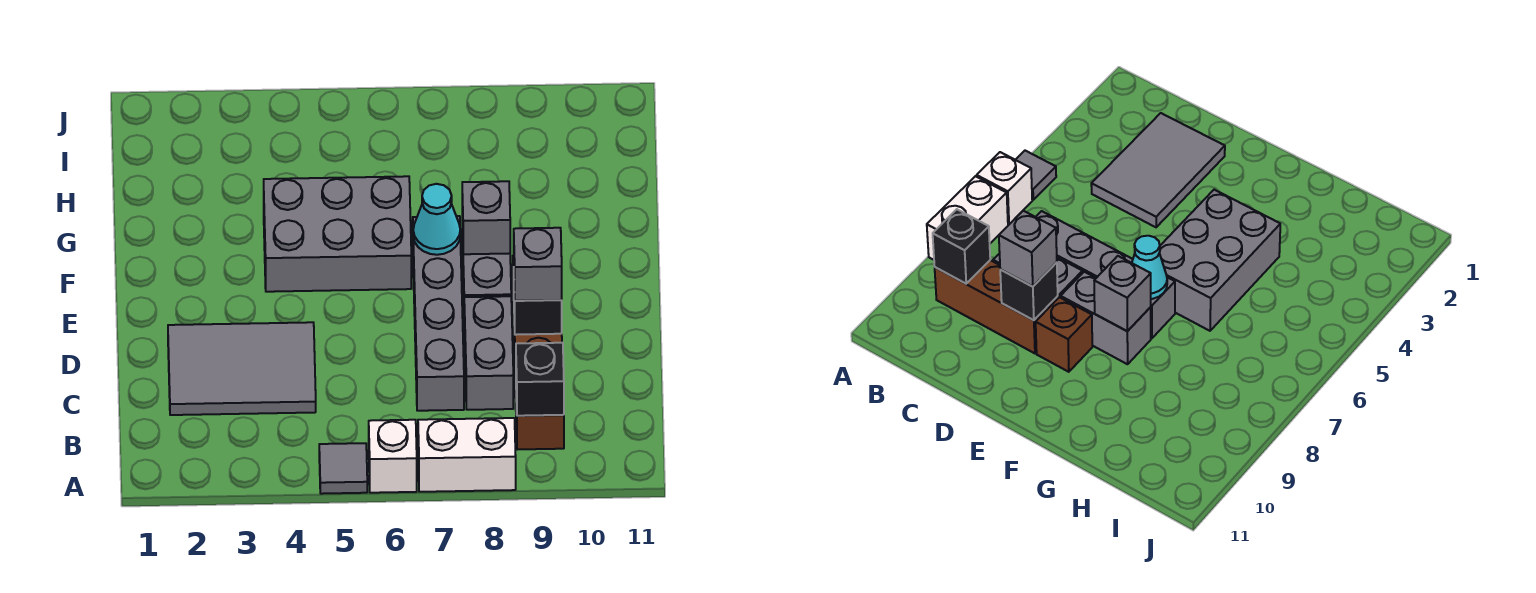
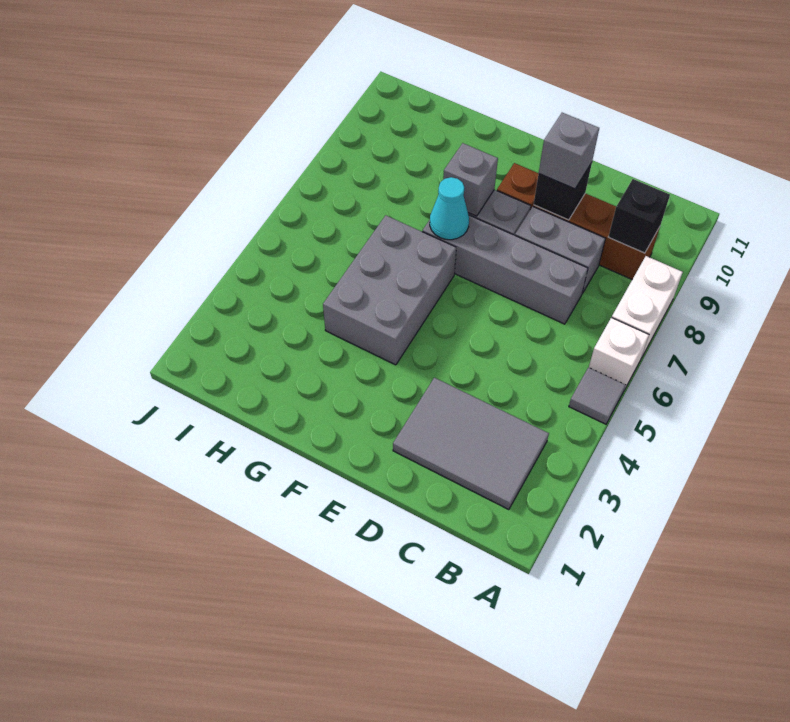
grey 2x3 tile [168,322,316,415] -> grey 2x3 tile turned to [393,378,549,510]

